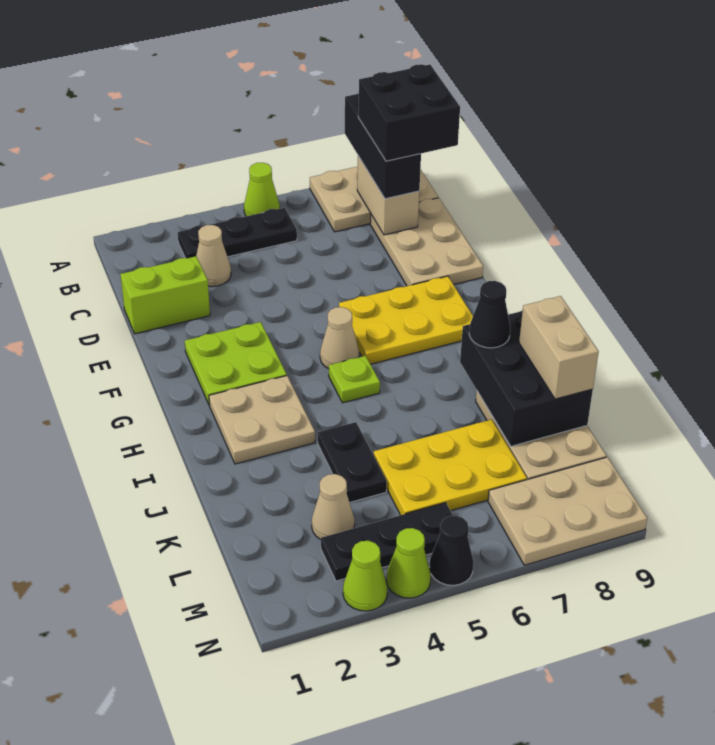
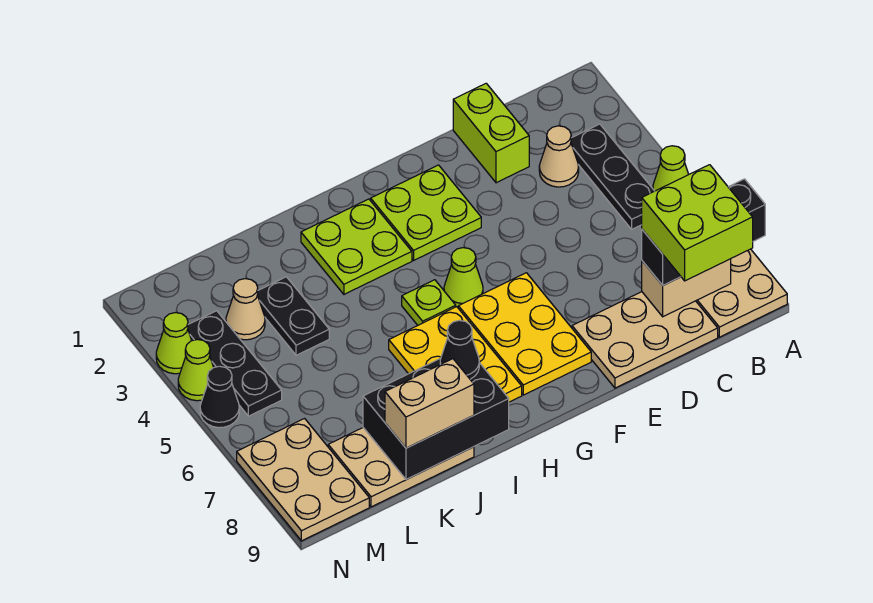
black 2x2 brick [358,64,460,161] -> lime 2x2 brick [642,165,753,281]
tan 1x1 cone [320,307,359,369] -> lime 1x1 cone [444,248,483,307]
tan 2x2 plate [209,376,315,464] -> lime 2x2 plate [301,199,412,294]
black 1x2 plate [318,422,387,502] -> black 1x2 plate turned to [257,277,329,355]
yellow 2x3 plate [373,419,527,515] -> yellow 2x3 plate moved to [389,307,522,402]

